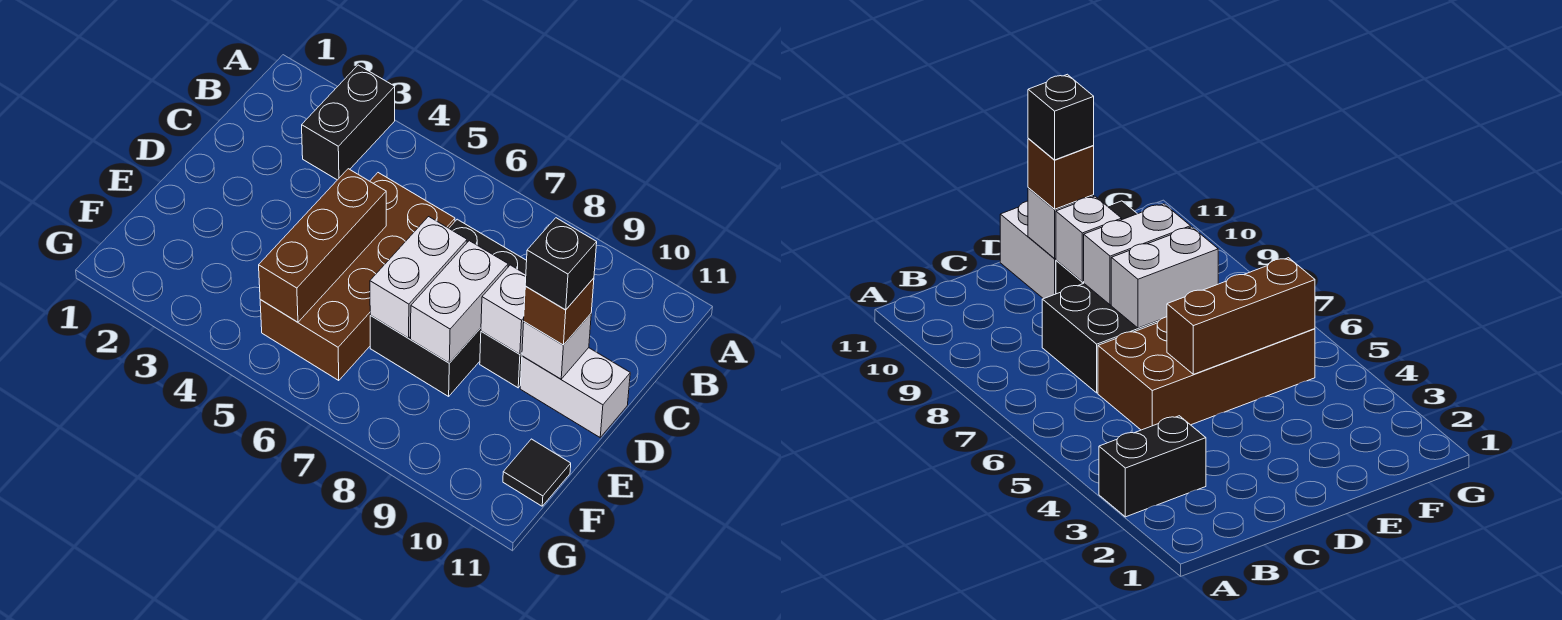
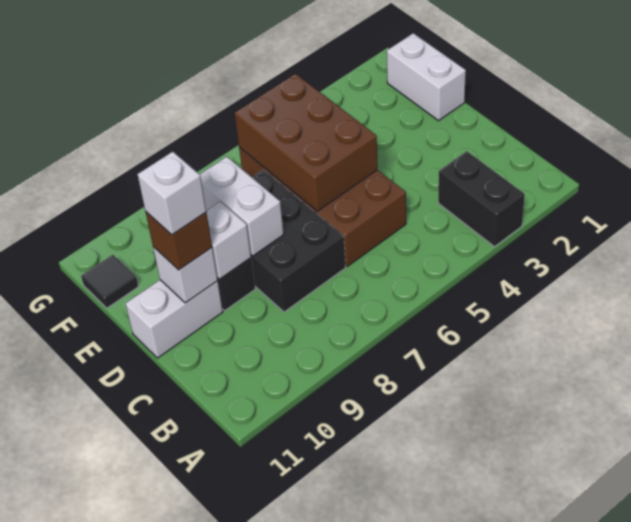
brown 1x3 brick [259,169,386,322] -> brown 2x3 brick [235,74,378,211]
white 1x2 brick [370,217,467,338] -> white 1x2 brick moved to [387,33,466,121]
black 1x1 brick [525,218,597,310] -> white 1x1 brick [138,152,206,235]

